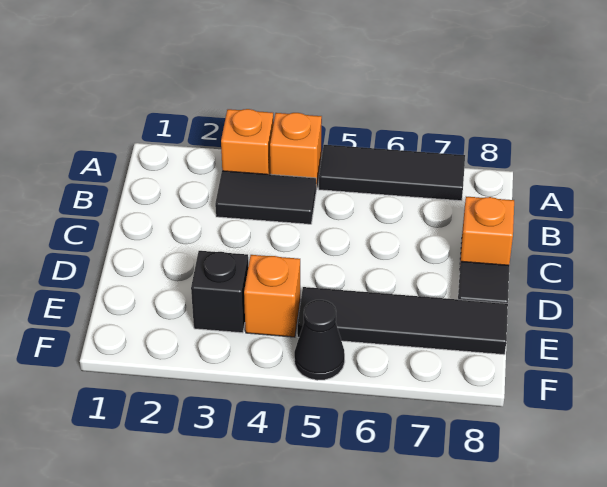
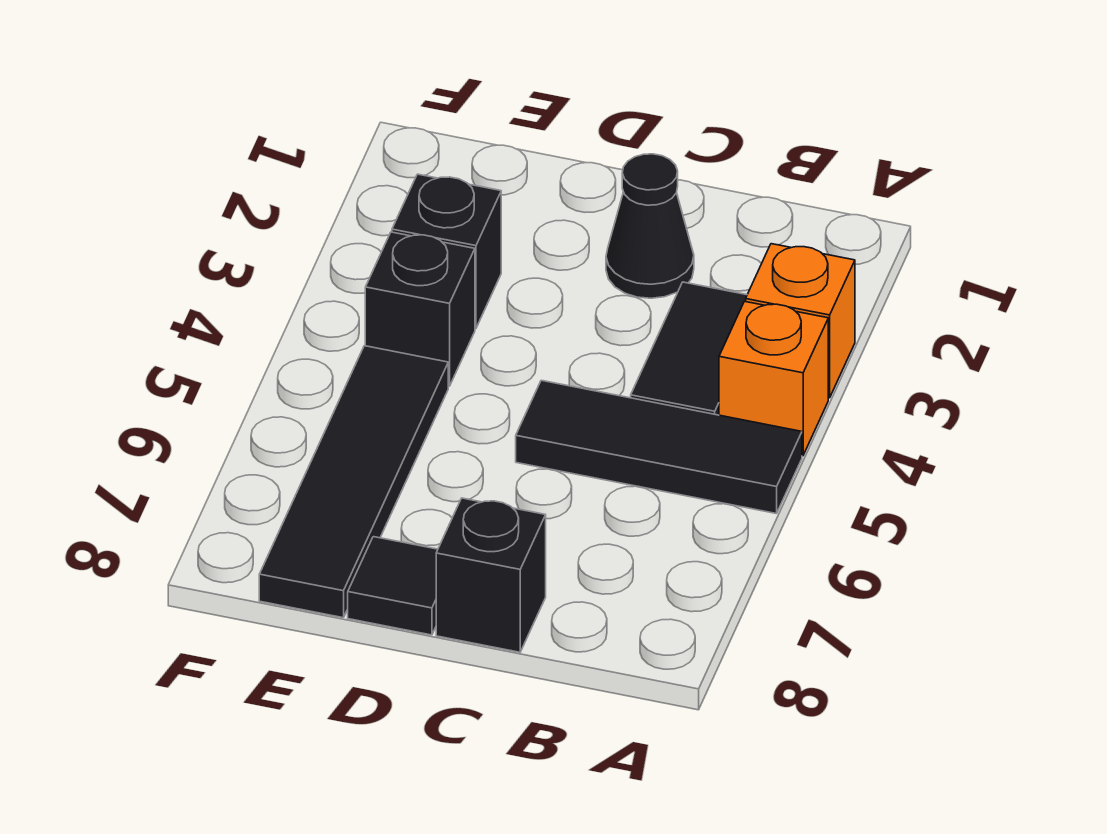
black 1x3 tile [319,145,465,201] -> black 1x3 tile turned to [516,380,802,514]
orange 1x1 brick [460,197,514,265] -> black 1x1 brick [436,498,546,652]
orange 1x1 brick [244,255,300,337] -> black 1x1 brick [365,232,475,386]
black 1x1 cone [294,300,345,380] -> black 1x1 cone moved to [606,154,694,298]

